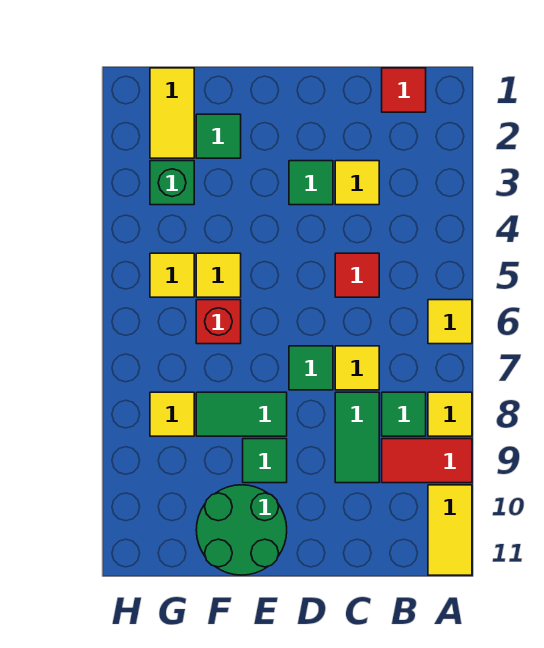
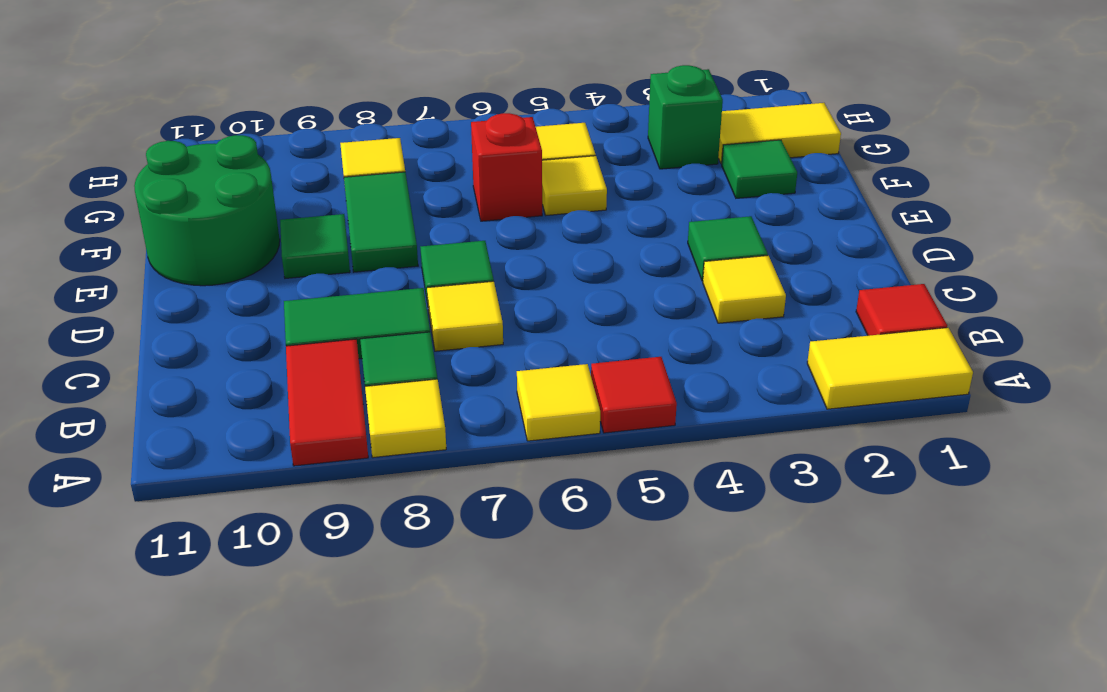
yellow 1x2 tile [428,485,472,575] -> yellow 1x2 tile moved to [807,328,973,409]
red 1x1 tile [335,253,379,297] -> red 1x1 tile moved to [591,357,677,433]

